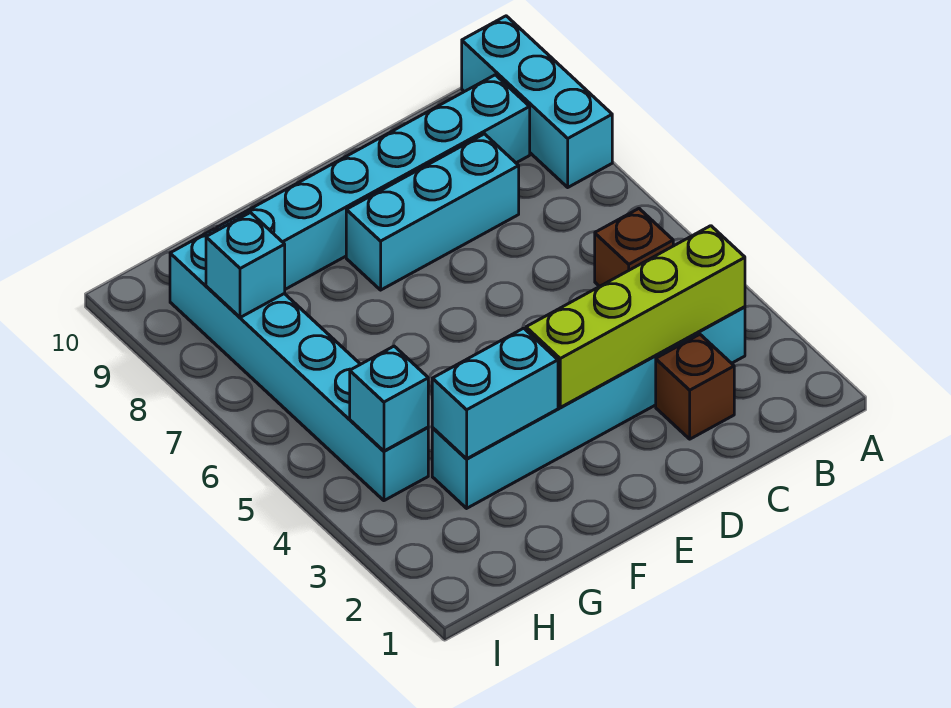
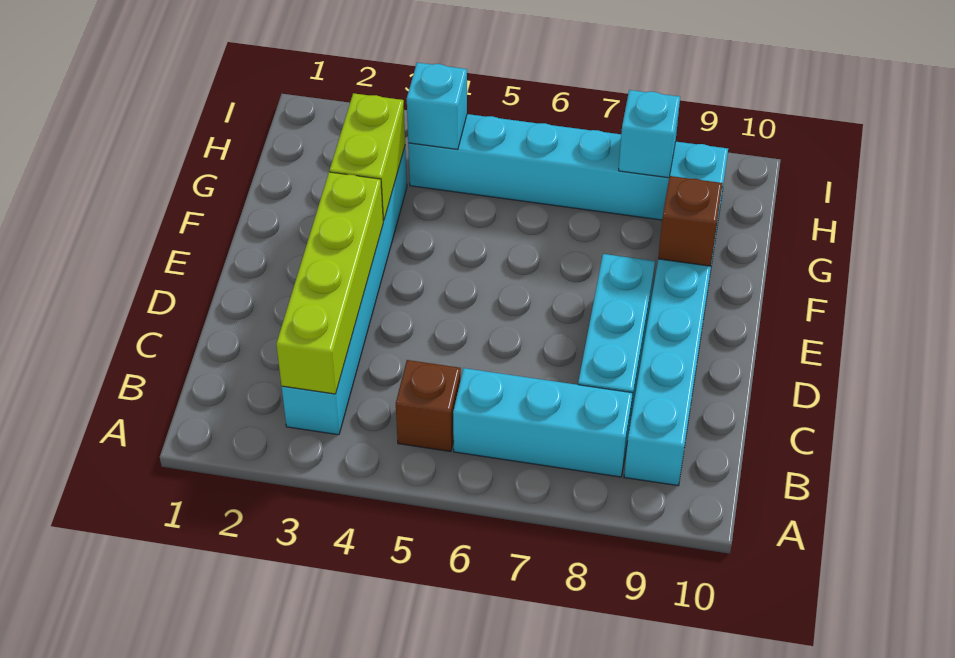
cyan 1x3 brick [462,16,612,187] -> cyan 1x3 brick moved to [453,368,633,477]
brown 1x1 brick [656,334,734,439] -> brown 1x1 brick moved to [658,176,723,266]
cyan 1x2 brick [432,328,558,459] -> lime 1x2 brick [330,93,405,221]

